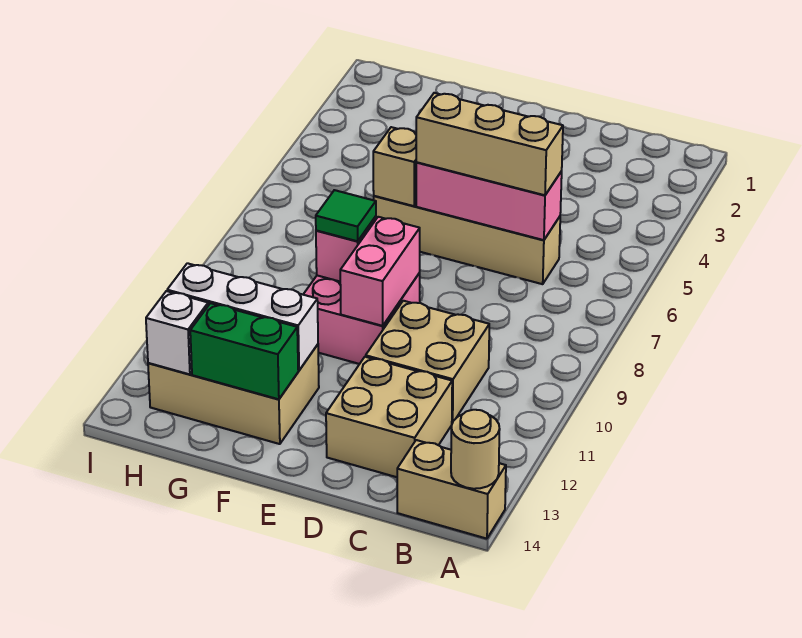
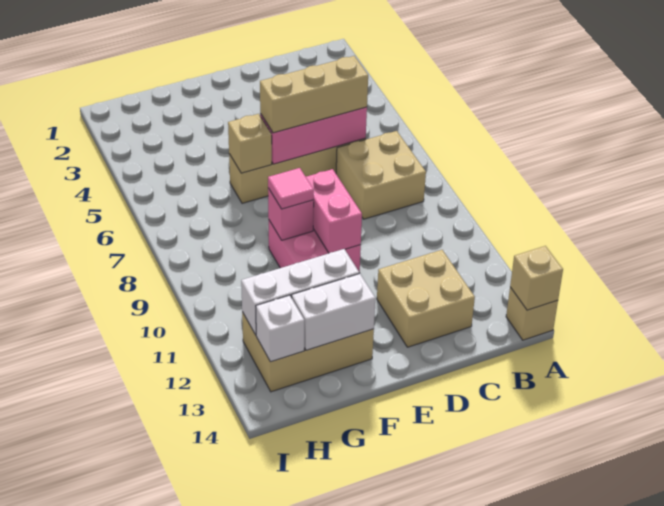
tan 1x2 brick [397,440,506,539] -> tan 1x1 brick [506,287,558,340]
tan 1x1 round brick [451,410,500,489] -> tan 1x1 brick [510,246,563,310]
tan 2x2 brick [366,301,489,423] -> tan 2x2 brick moved to [336,131,426,219]
green 1x1 tile [316,190,376,241] -> pink 1x1 tile [268,168,314,209]
green 1x2 brick [190,303,298,399] -> white 1x2 brick [292,273,375,350]

